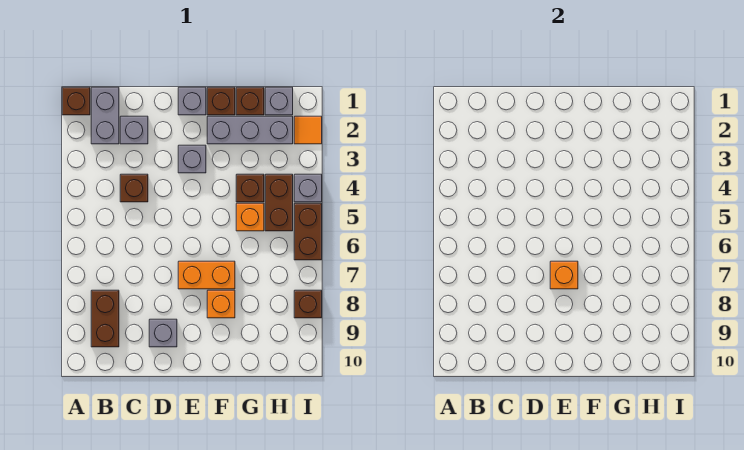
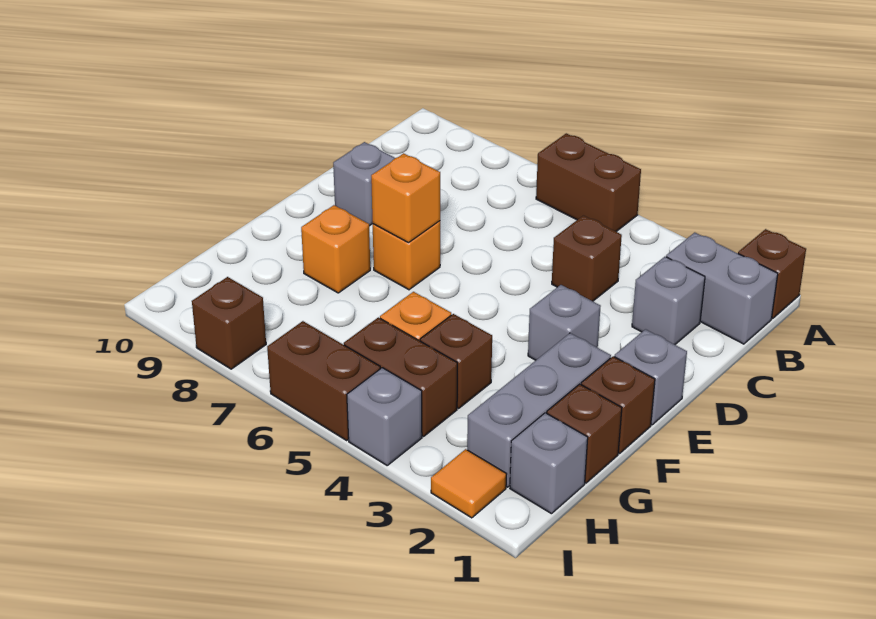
brown 1x2 brick [91,290,119,347] -> brown 1x2 brick moved to [536,133,641,232]
orange 1x2 brick [178,261,235,289] -> orange 1x1 brick [373,221,440,290]

